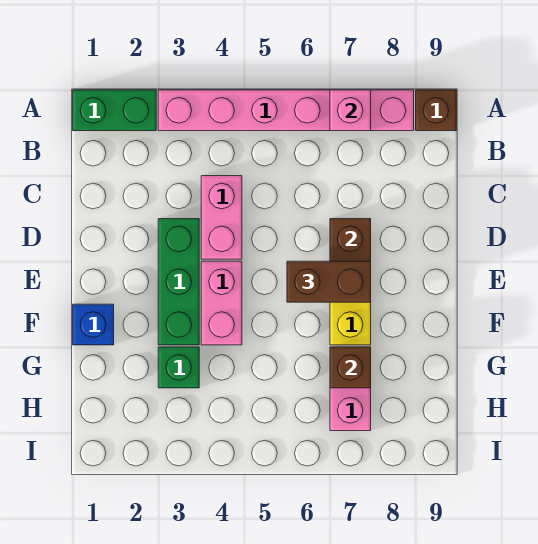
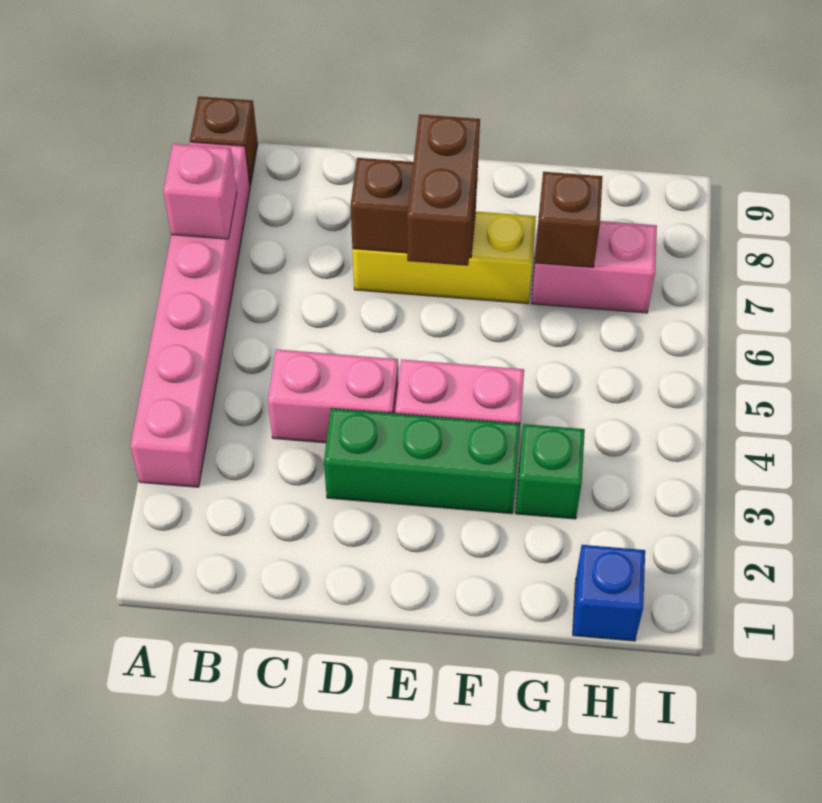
green 1x2 brick [73,90,156,131] -> none
blue 1x1 brick [73,304,114,345] -> blue 1x1 brick moved to [573,545,645,641]

